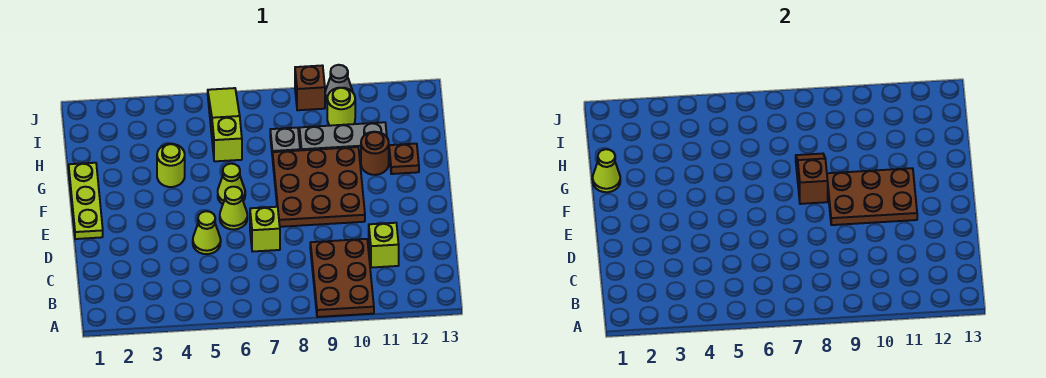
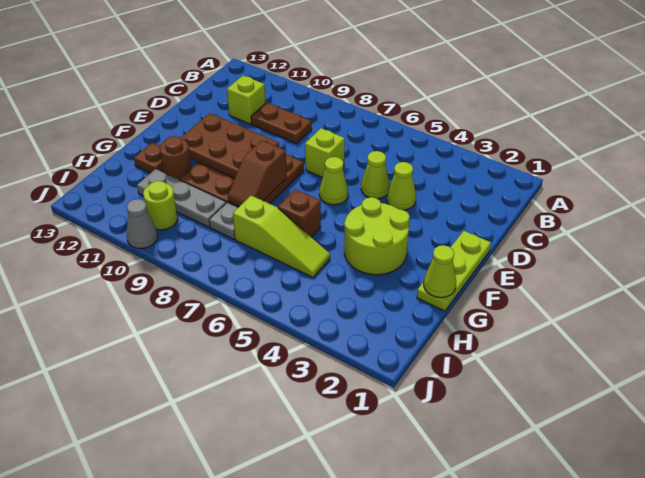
brown 2x3 plate [310,239,374,317] -> brown 1x2 plate [251,103,312,144]
lime 1x1 cone [218,164,245,204] -> lime 1x1 cone moved to [387,162,416,210]
lime 1x1 round brick [157,144,185,187] -> lime 2x2 round brick [344,197,410,275]
lime 1x3 slope [208,88,242,161] -> lime 1x3 slope turned to [233,196,330,277]
brown 1x1 brick [295,66,325,110] -> brown 1x1 brick moved to [278,189,321,237]

